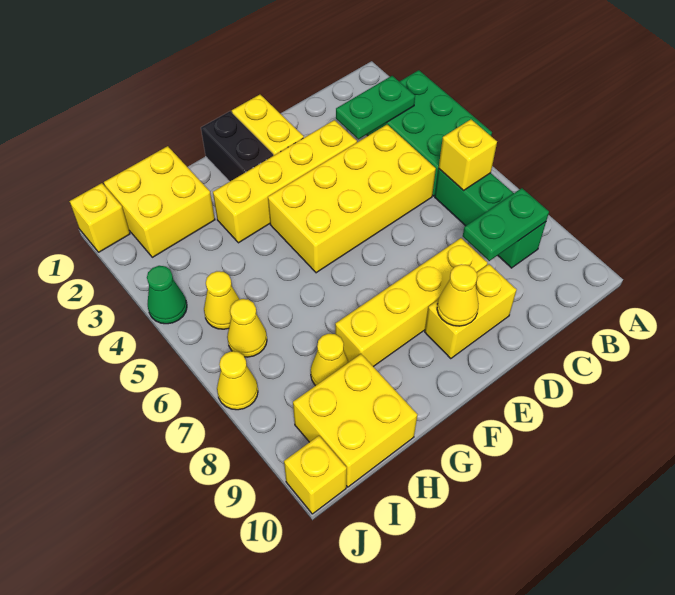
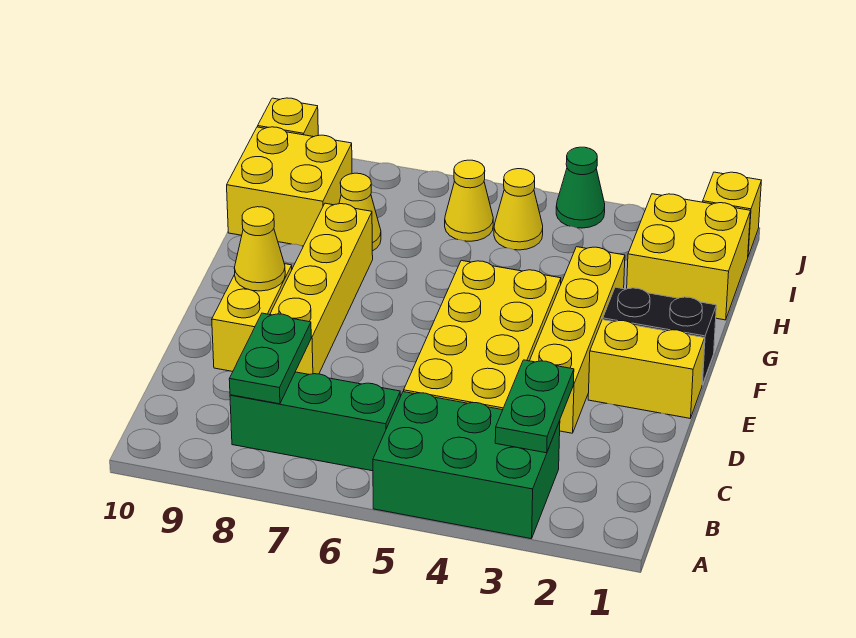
yellow 1x1 brick [439,119,497,191] -> none
yellow 1x1 cone [217,351,258,410] -> none

